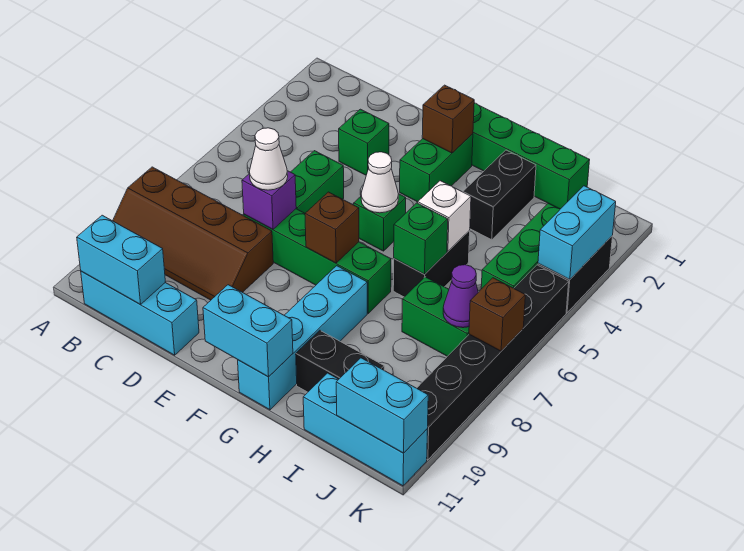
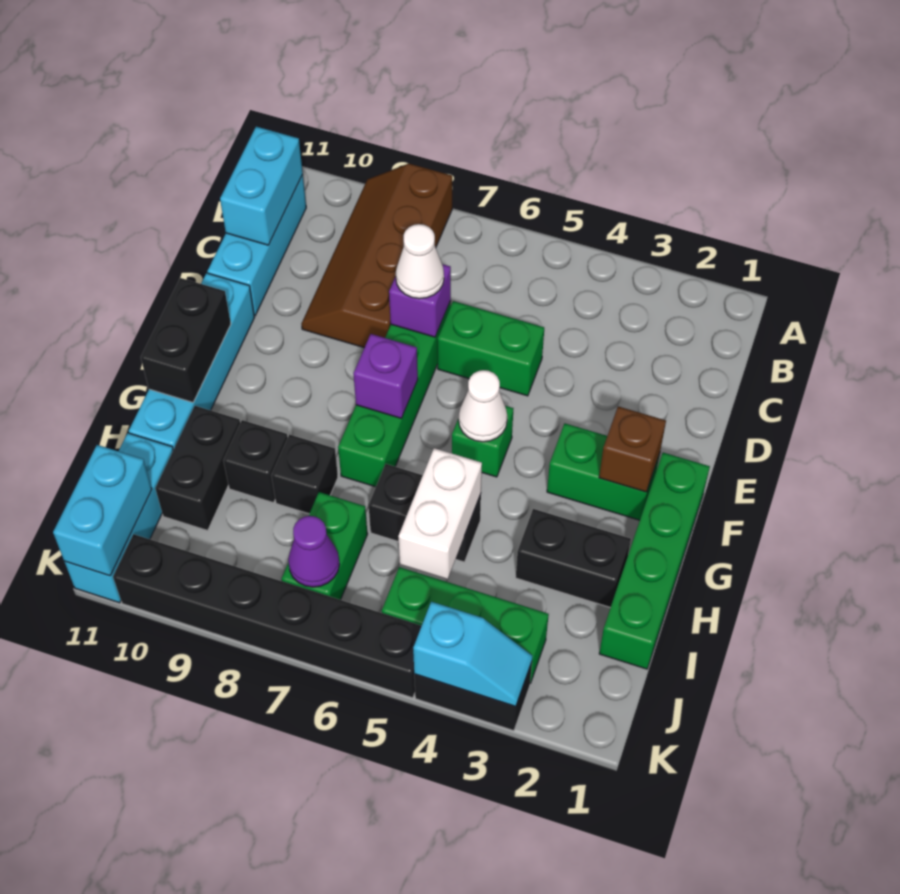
green 1x1 brick [339,109,389,175] -> none
brown 1x1 brick [305,192,359,263] -> purple 1x1 brick [353,334,418,418]
cyan 1x2 brick [203,285,293,377] -> black 1x2 brick [141,278,231,402]
cyan 1x4 brick [238,266,367,410] -> cyan 1x4 brick turned to [129,273,255,450]
white 1x1 brick [418,181,471,251] -> white 1x2 brick [398,448,482,579]
green 1x1 brick [394,203,448,274] -> none
none -> black 1x1 brick [271,435,338,514]
none -> black 1x1 brick [223,420,288,503]
cyan 1x2 brick [538,186,616,280] -> cyan 1x2 slope [413,602,532,707]
brown 1x1 brick [469,278,525,351] -> none

